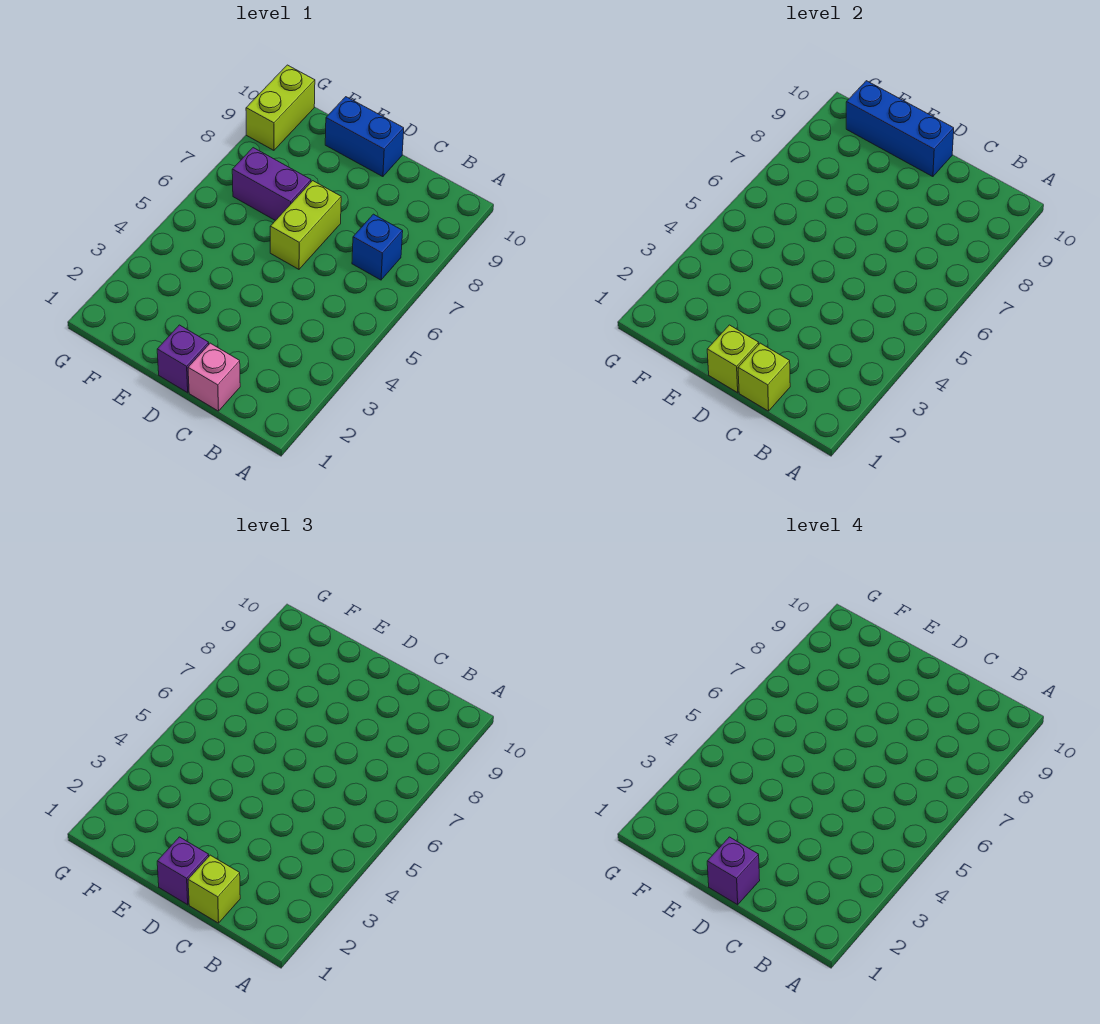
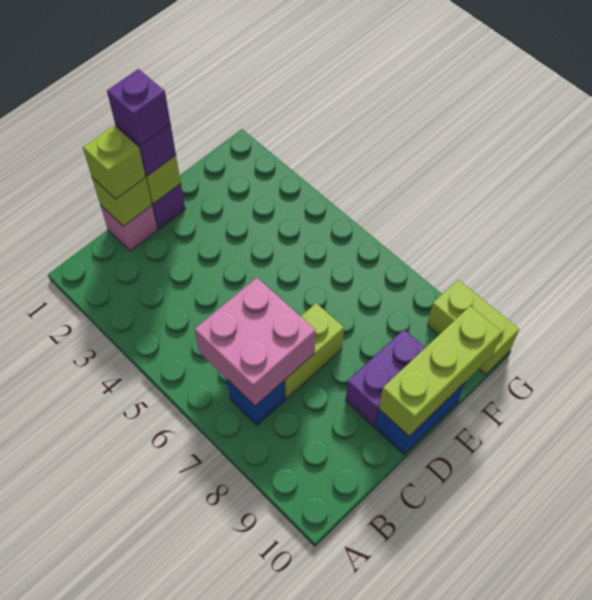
none -> pink 2x2 brick [195,278,316,406]
lime 1x2 brick [270,181,341,269] -> lime 1x2 brick turned to [285,303,344,399]
blue 1x3 brick [846,81,954,177] -> lime 1x3 brick [379,306,502,436]
purple 1x2 brick [232,148,311,221] -> purple 1x2 brick moved to [346,330,425,426]

